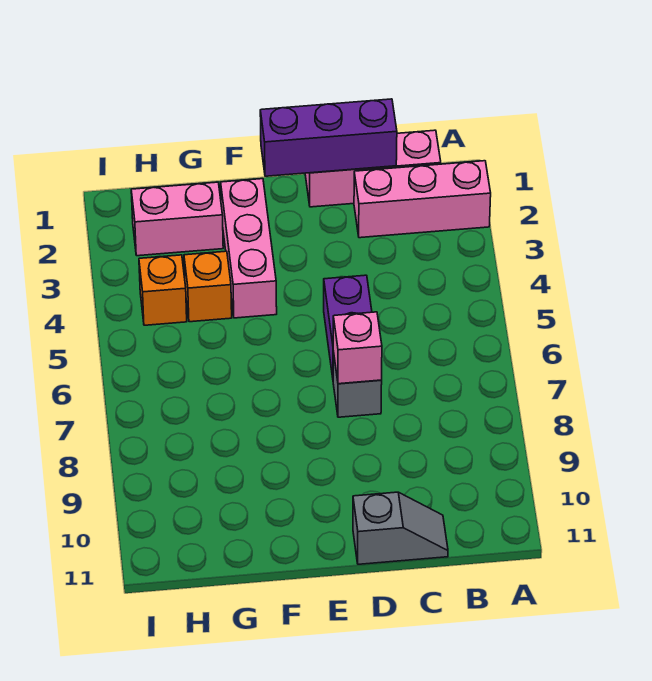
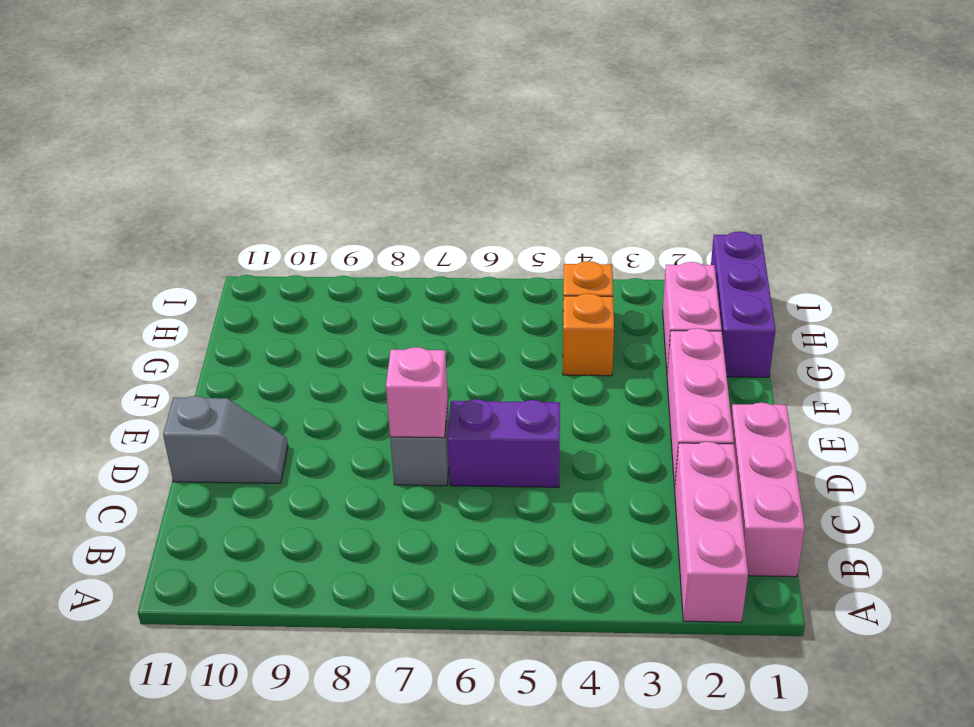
purple 1x3 brick [260,99,397,176] -> purple 1x3 brick moved to [711,231,775,377]
grey 1x2 slope [353,492,448,564] -> grey 1x2 slope turned to [163,396,288,483]
pink 1x3 brick [221,179,277,318] -> pink 1x3 brick turned to [667,328,734,488]

